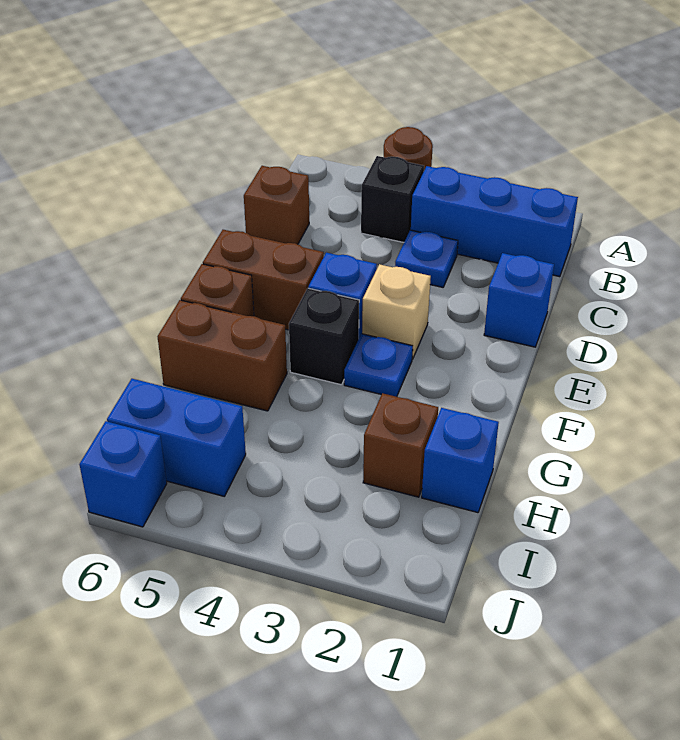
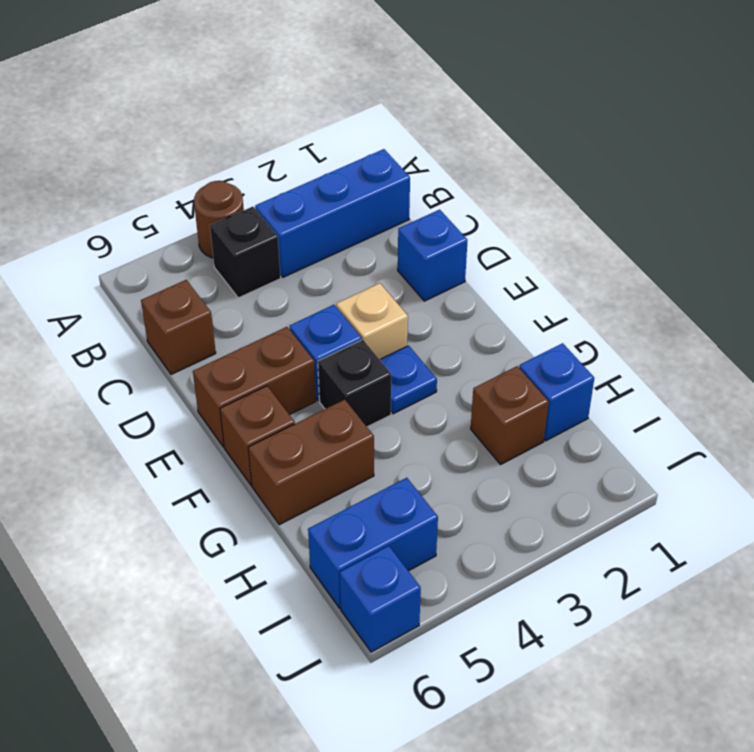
blue 1x1 plate [395,230,458,287] -> none

